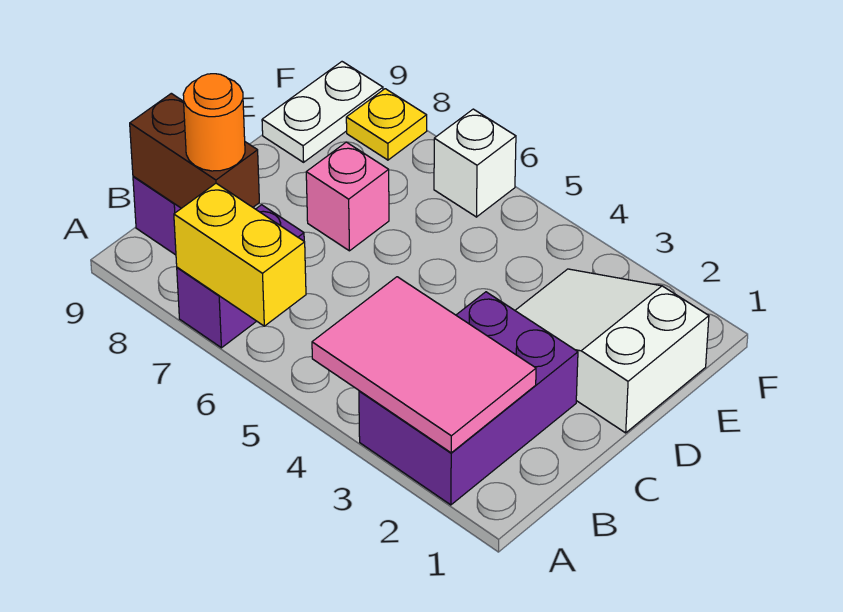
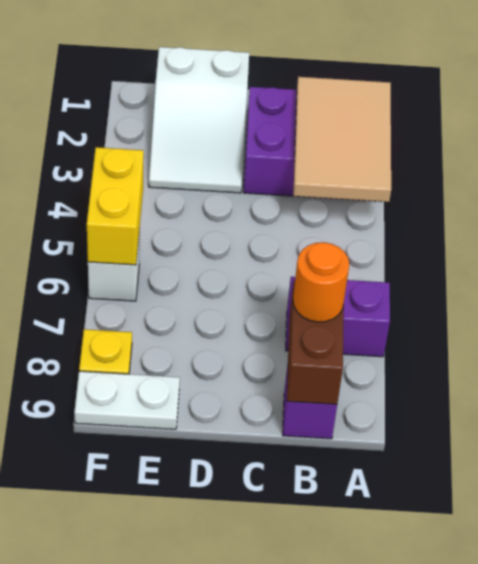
pink 2x3 tile [312,277,536,453] -> tan 2x3 tile [293,77,391,202]
yellow 1x2 brick [174,183,306,326] -> yellow 1x2 brick moved to [87,147,144,265]
pink 1x1 brick [306,142,389,251] -> none

